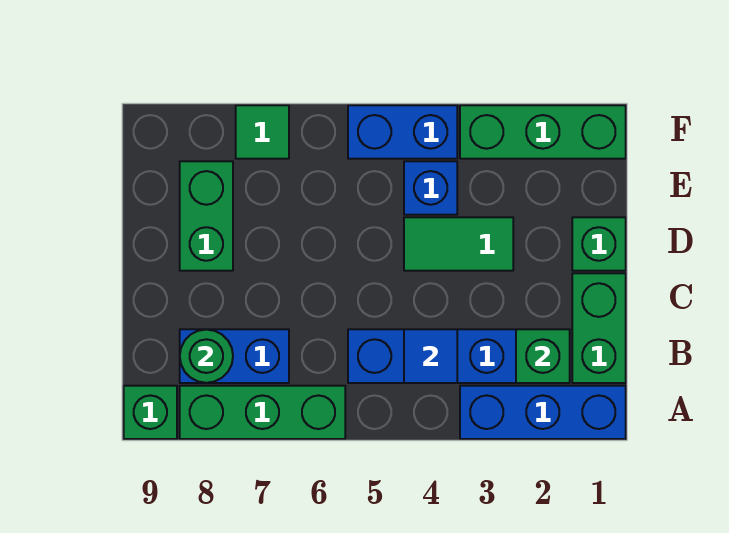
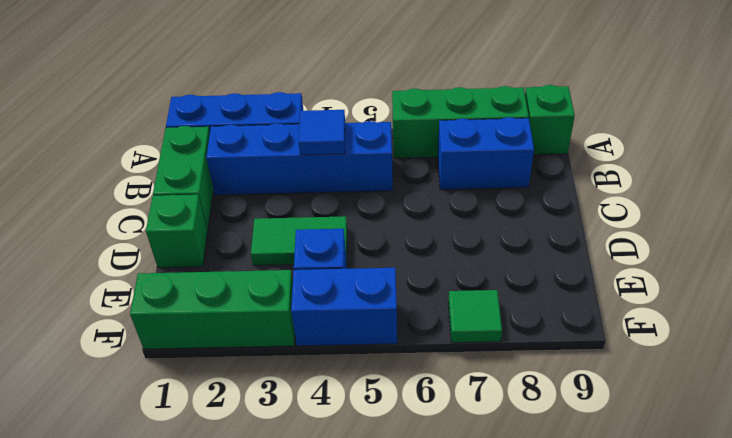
green 1x1 brick [516,329,570,383] -> none
green 1x1 round brick [180,329,233,383] -> none
green 1x2 brick [180,161,233,271] -> none

